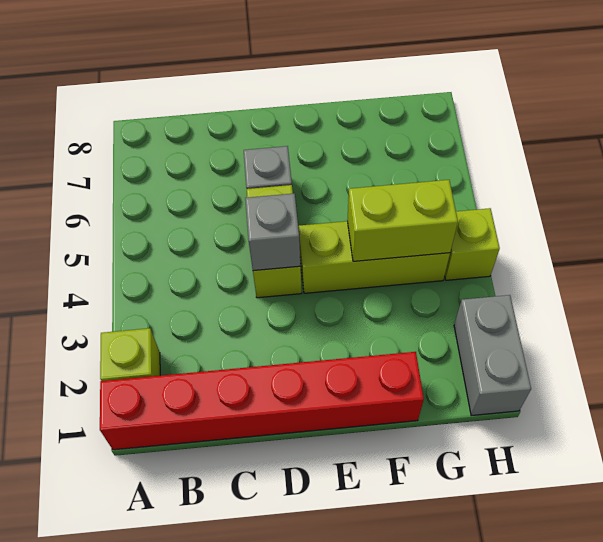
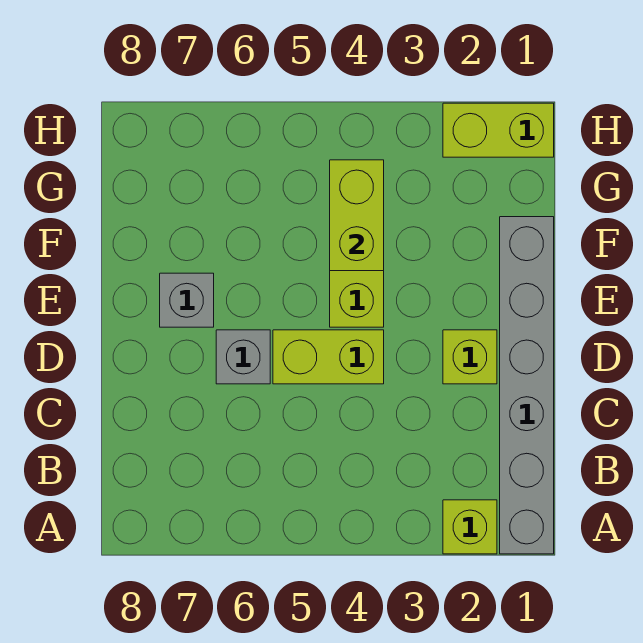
red 1x6 brick [100,352,424,450] -> grey 1x6 brick [500,217,554,554]
grey 1x1 brick [245,194,300,271] -> grey 1x1 brick moved to [160,273,214,327]
grey 1x2 brick [454,295,531,416] -> lime 1x2 brick [443,103,554,157]
lime 1x1 brick [445,208,500,280] -> lime 1x1 brick moved to [443,330,497,384]

